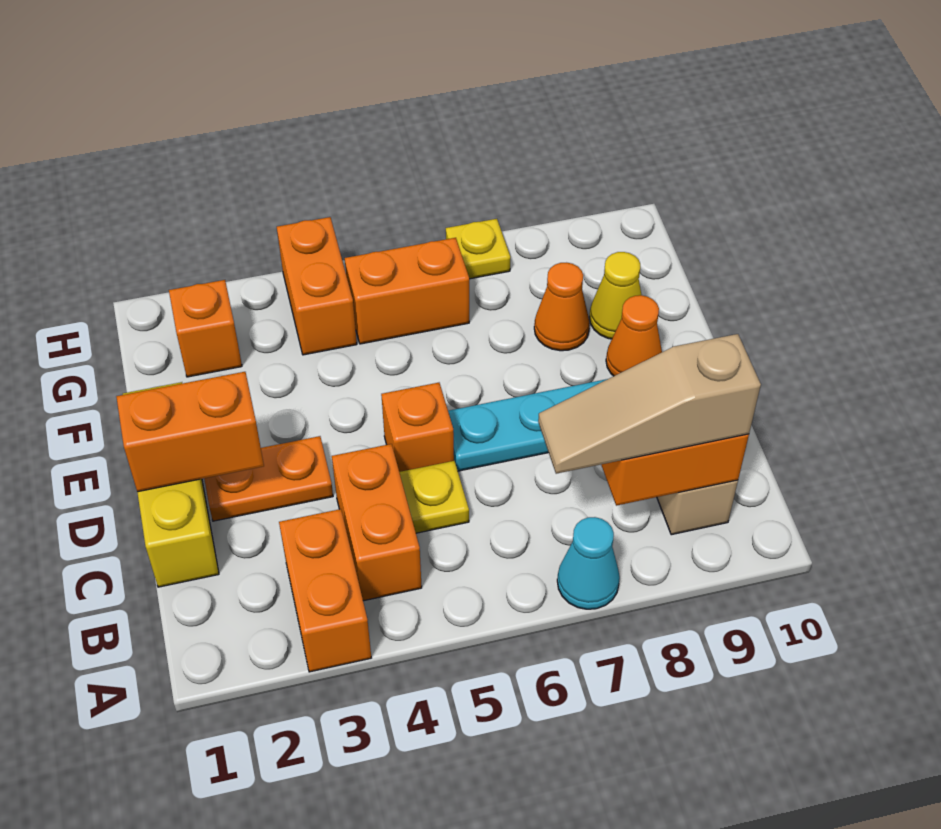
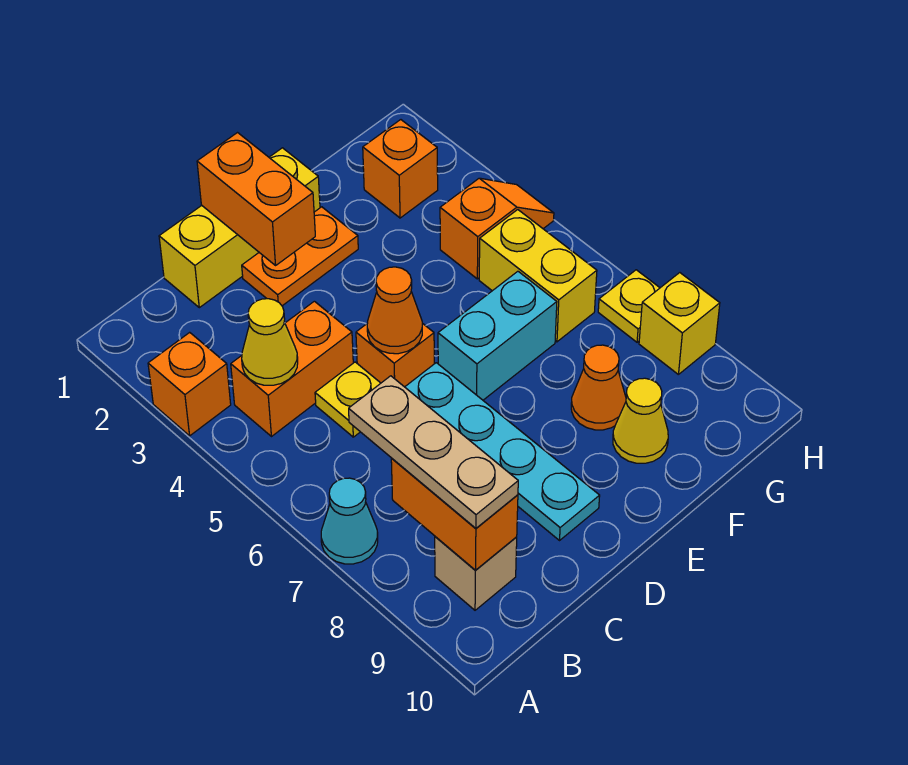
orange 1x2 brick [279,509,371,672] -> orange 1x1 brick [148,332,231,436]
none -> yellow 1x1 cone [242,299,298,385]
tan 1x3 slope [538,334,761,474] -> tan 1x3 plate [349,376,518,528]
orange 1x2 plate [204,436,333,521] -> orange 1x2 plate turned to [242,207,358,306]
none -> cyan 1x2 brick [438,271,557,400]
orange 1x1 cone [606,295,662,376] -> orange 1x1 cone moved to [367,267,422,354]
orange 1x2 brick [277,217,357,355] -> orange 1x2 slope [440,178,554,279]
orange 1x2 brick [345,238,469,344] -> yellow 1x2 brick [479,210,597,342]
none -> yellow 1x1 brick [639,273,720,374]

